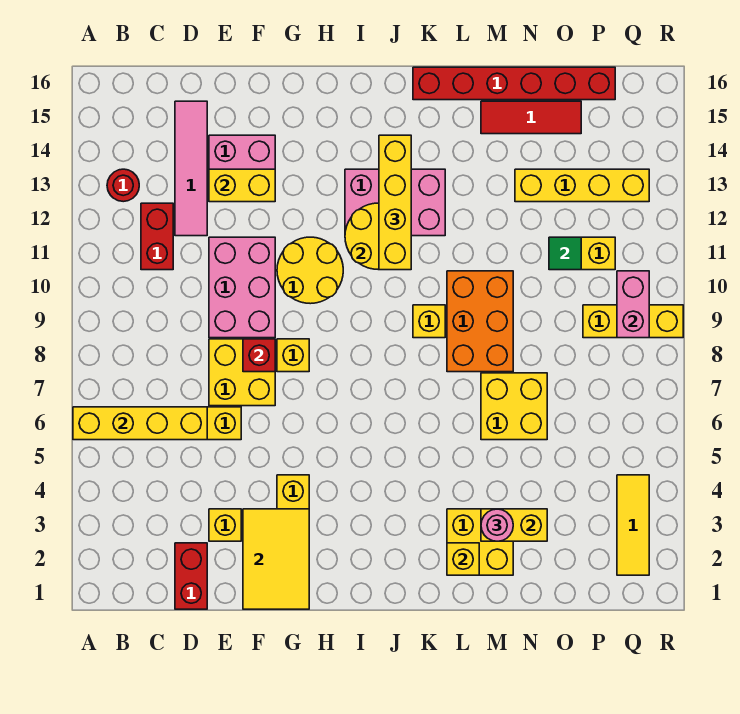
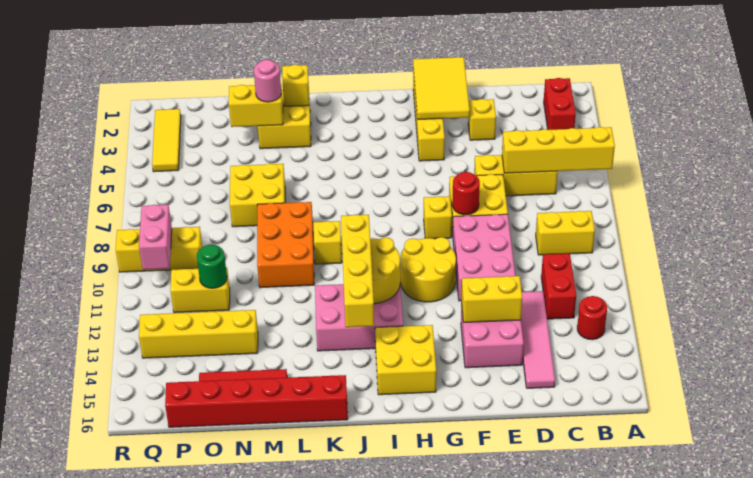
none -> yellow 1x2 brick [536,211,595,255]
red 1x2 brick [175,543,207,609] -> red 1x2 brick moved to [544,78,576,130]
red 1x1 brick [243,339,275,372] -> red 1x1 round brick [452,172,480,215]
none -> yellow 2x2 brick [375,325,436,395]
green 1x1 tile [549,237,581,270] -> green 1x1 round brick [197,245,227,288]

